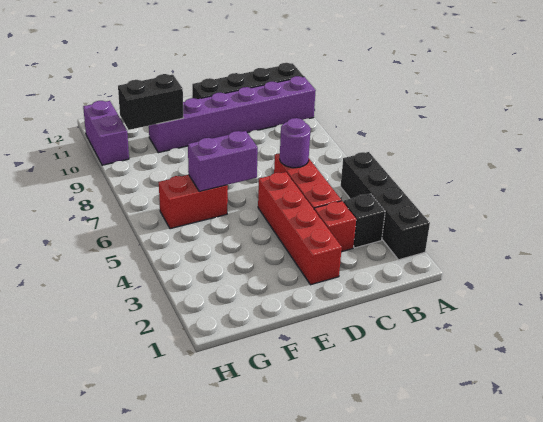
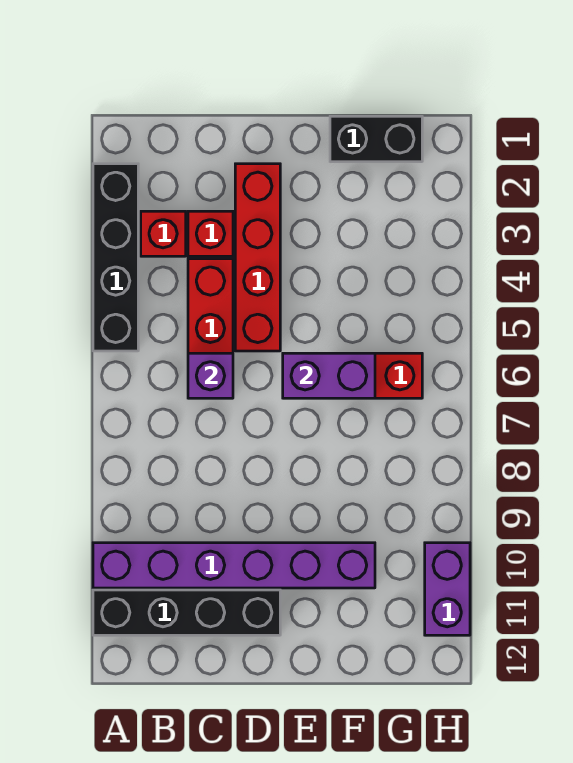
black 1x1 brick [343,194,385,248] -> red 1x1 brick [141,211,186,256]
purple 1x1 round brick [280,118,311,168] -> purple 1x1 brick [188,353,233,398]
black 1x2 brick [118,74,184,130] -> black 1x2 brick moved to [330,116,422,162]

